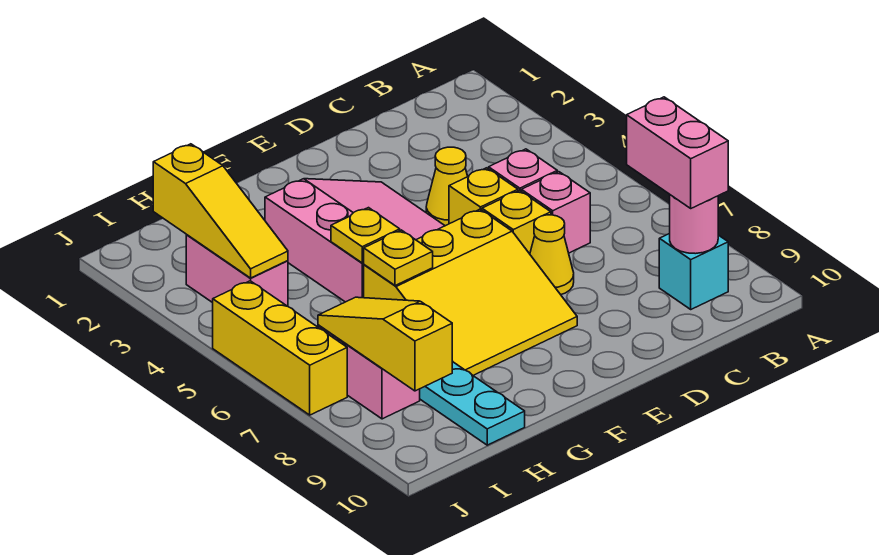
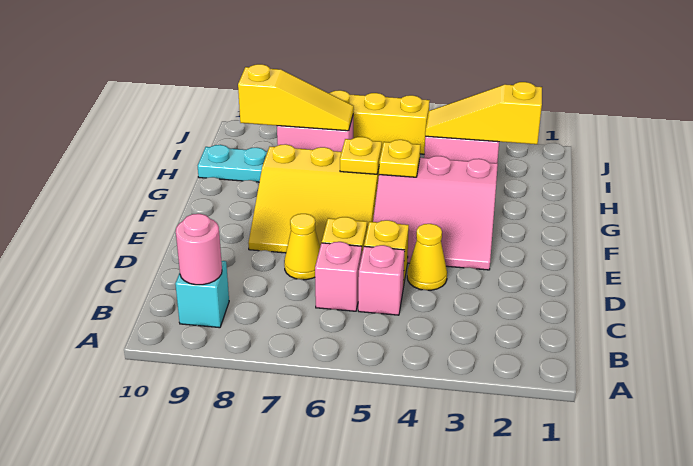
pink 1x2 brick [627,97,728,208] -> none
yellow 3x3 slope [364,209,577,375] -> yellow 3x3 slope turned to [248,144,379,253]

